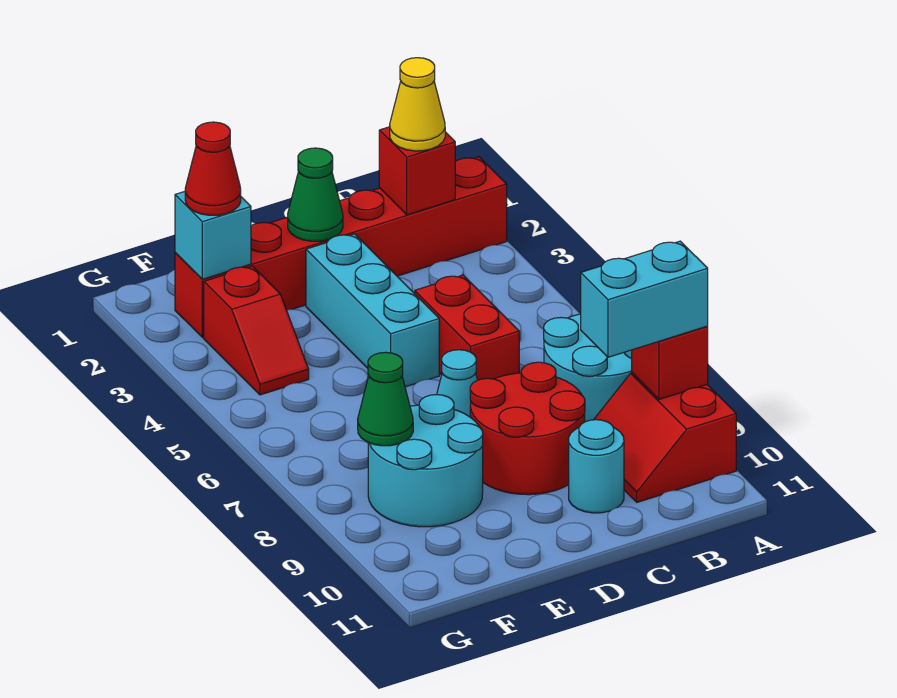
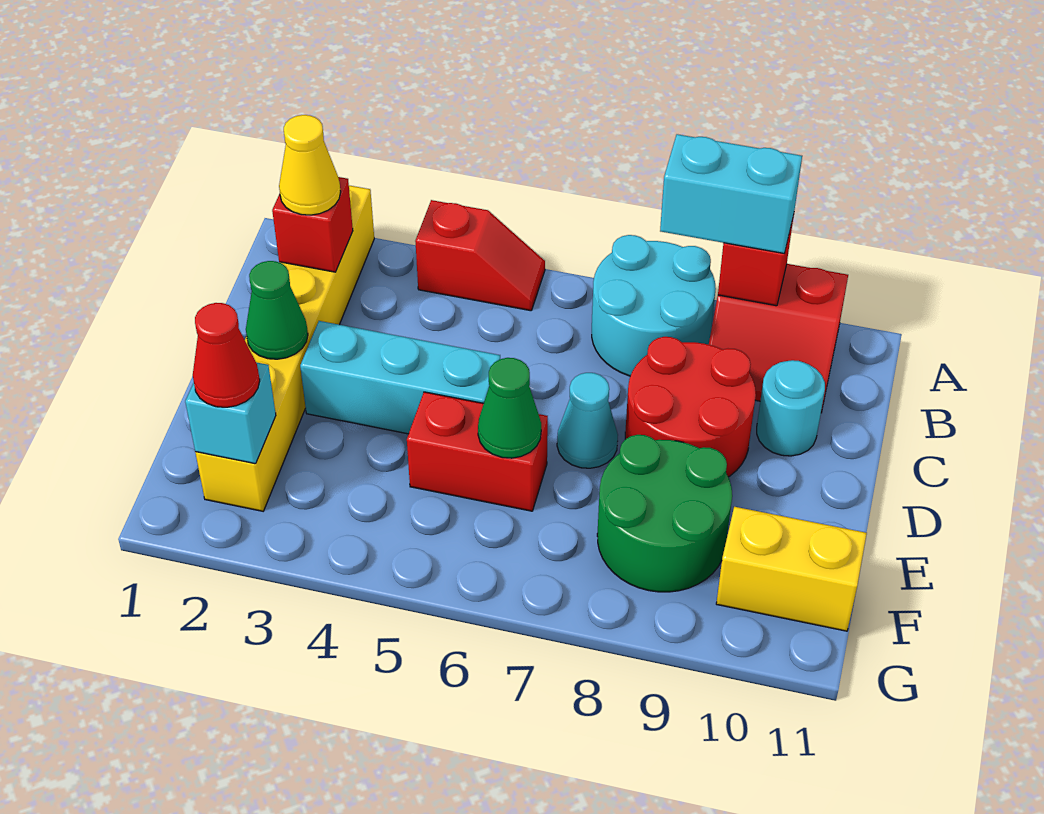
red 1x6 brick [175,157,507,338] -> yellow 1x6 brick [195,185,374,511]
cyan 1x2 brick [581,241,708,357] -> cyan 1x2 brick turned to [660,134,802,253]
red 1x2 brick [415,275,519,380] -> red 1x2 brick moved to [407,392,548,511]
cyan 2x2 round brick [368,395,483,527] -> green 2x2 round brick [597,435,732,592]
red 1x2 slope [204,266,309,395] -> red 1x2 slope moved to [415,200,545,311]
green 1x1 cone [358,352,413,446] -> green 1x1 cone moved to [478,358,541,458]
none -> yellow 1x2 brick [716,507,867,631]

